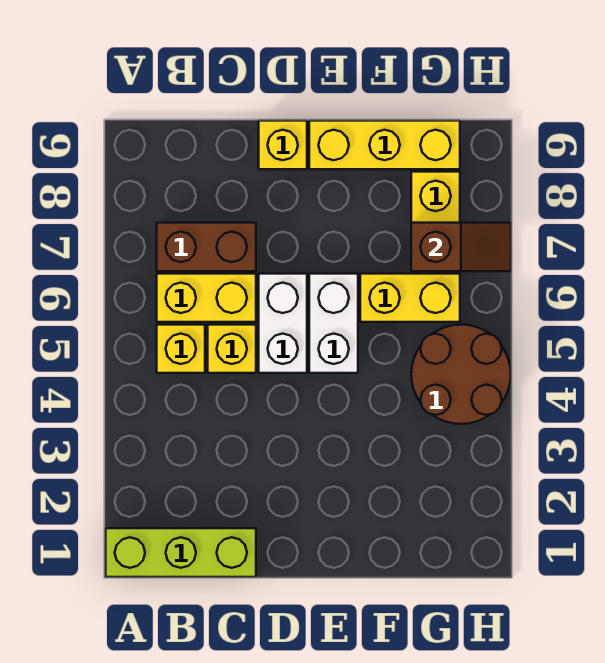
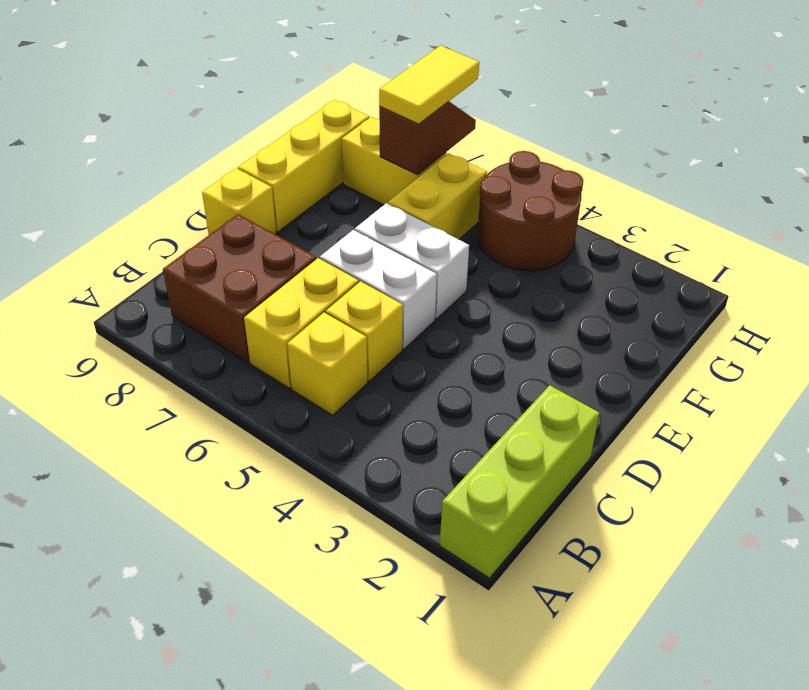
brown 1x2 brick [157,223,256,271] -> brown 2x2 brick [163,214,316,363]
none -> yellow 1x2 tile [379,46,479,124]

